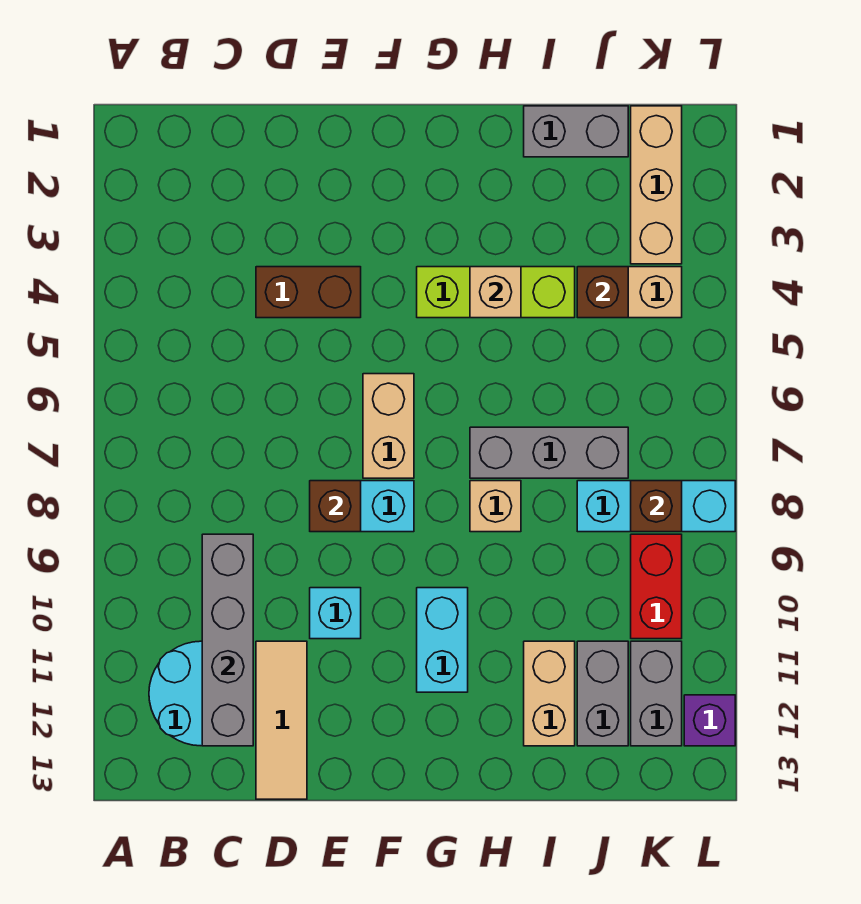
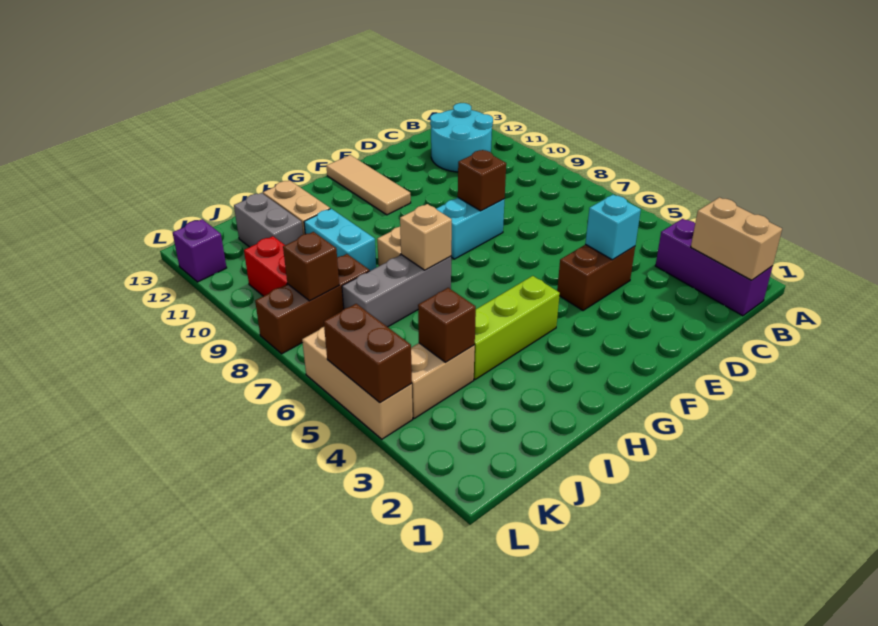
none -> purple 1x3 brick [655,219,773,316]
grey 1x4 brick [202,534,253,746] -> none
tan 1x3 tile [256,641,307,799] -> tan 1x3 tile moved to [326,155,411,215]
cyan 1x1 brick [310,588,361,639] -> cyan 1x1 brick moved to [585,195,641,260]
tan 1x2 brick [363,374,414,478] -> tan 1x2 brick moved to [691,197,782,280]
cyan 1x2 brick [417,588,468,692] -> cyan 1x2 brick moved to [304,209,376,271]
tan 1x1 brick [470,267,521,318] -> tan 1x1 brick moved to [400,204,452,270]
grey 1x2 brick [524,106,628,157] -> none
cyan 1x3 brick [577,481,735,532] -> brown 1x3 brick [255,254,370,354]
tan 1x3 brick [631,106,682,264] -> tan 1x3 brick moved to [302,327,413,439]
grey 1x2 brick [631,641,682,746] -> none
none -> brown 1x2 brick [324,304,412,403]

